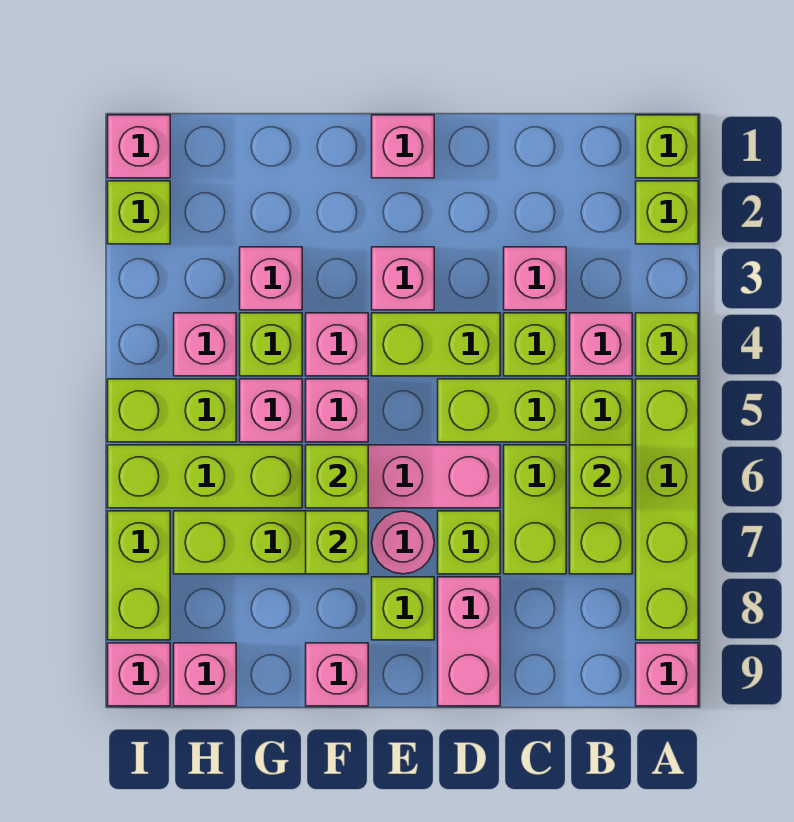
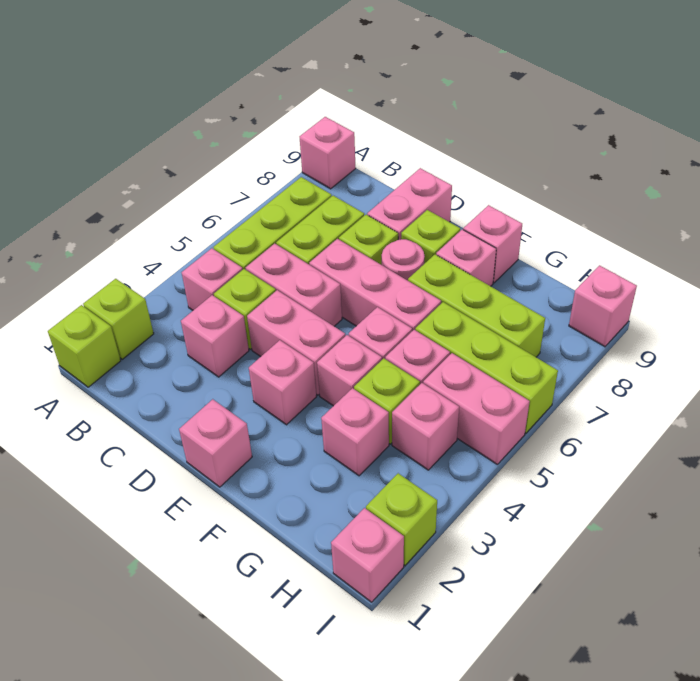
lime 1x1 brick [636,313,698,376] -> none
lime 1x4 brick [636,379,698,640] -> none
lime 1x1 brick [570,445,632,508] -> none
lime 1x2 brick [438,379,566,442] -> pink 1x2 brick [246,244,342,326]
lime 1x2 brick [372,313,500,376] -> pink 1x2 brick [247,290,345,395]
lime 1x1 brick [306,445,368,508] -> none
lime 1x1 brick [306,511,368,574] -> none
lime 1x2 brick [108,379,236,442] -> pink 1x2 brick [423,353,530,465]
pink 1x1 brick [174,643,236,706] -> pink 1x1 brick moved to [436,229,496,286]
lime 1x2 brick [108,511,170,640] -> none

